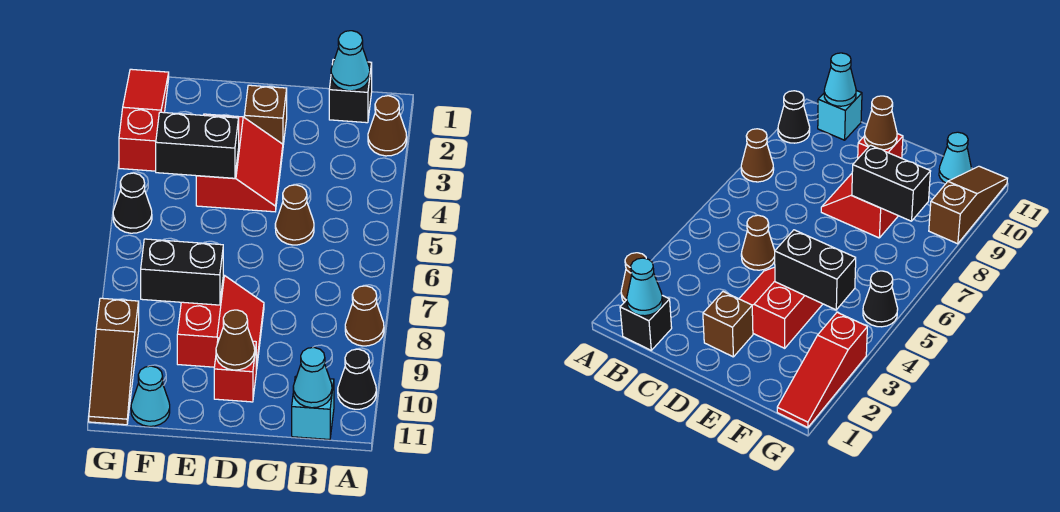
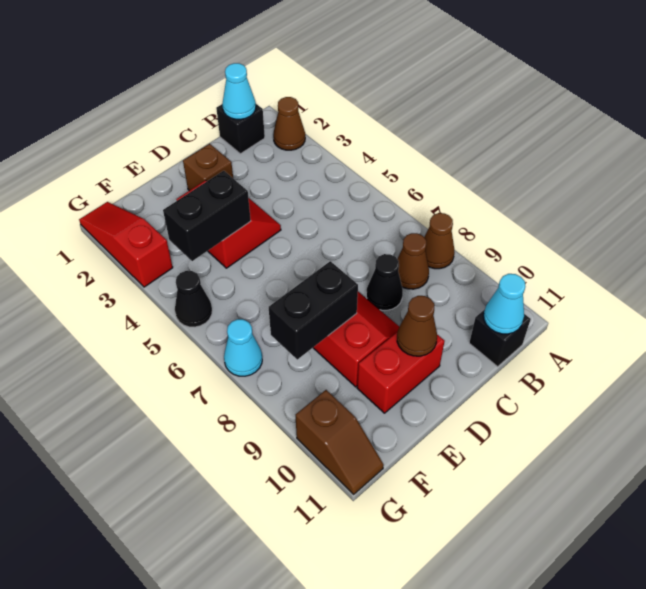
black 1x1 cone [338,349,376,409] -> black 1x1 cone moved to [366,254,403,310]
cyan 1x1 brick [292,376,334,440] -> black 1x1 brick [469,310,531,367]
brown 1x1 cone [275,185,314,245] -> brown 1x1 cone moved to [398,233,429,289]
red 1x1 brick [214,339,256,402] -> red 1x2 brick [357,332,445,413]
cyan 1x1 cone [131,366,170,426] -> cyan 1x1 cone moved to [224,319,262,376]
brown 1x3 slope [89,298,139,425] -> brown 1x2 slope [296,390,384,494]

